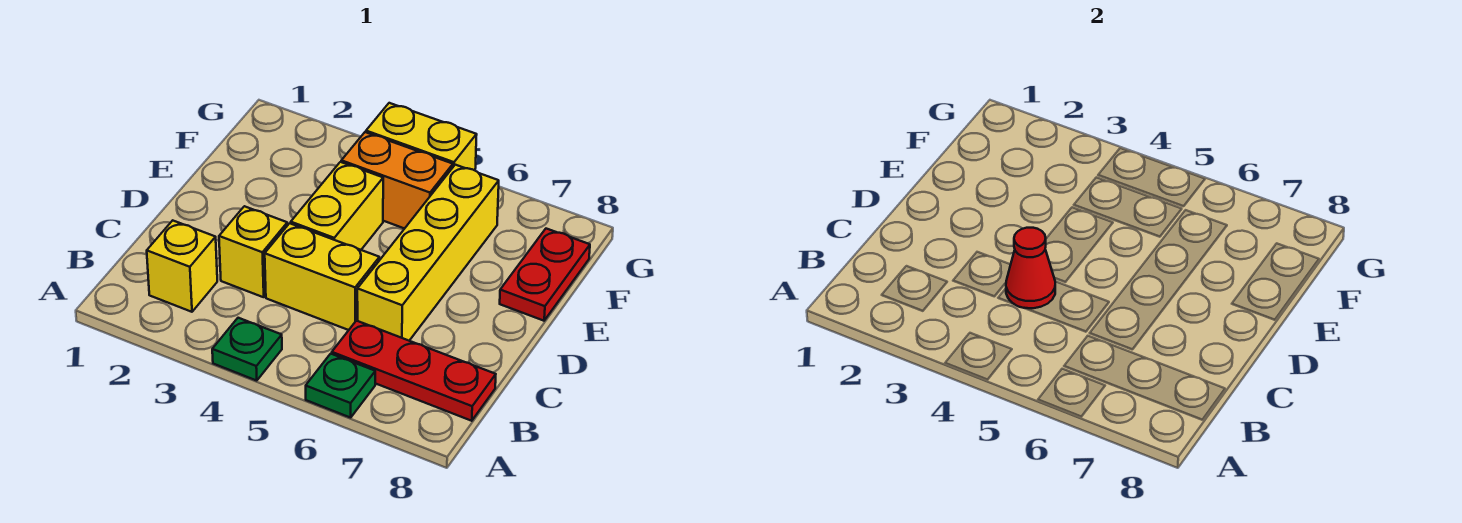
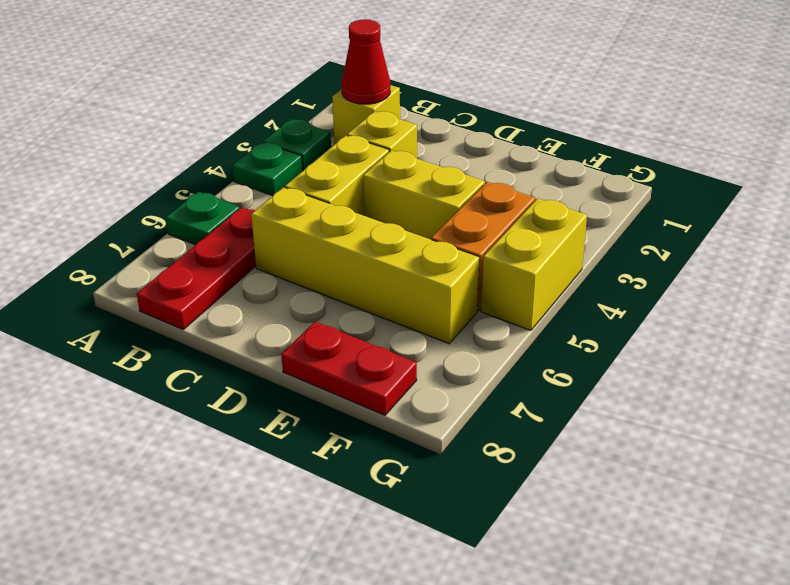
none -> green 1x1 plate [263,119,331,170]
red 1x1 cone [1006,228,1055,308] -> red 1x1 cone moved to [342,19,390,104]

